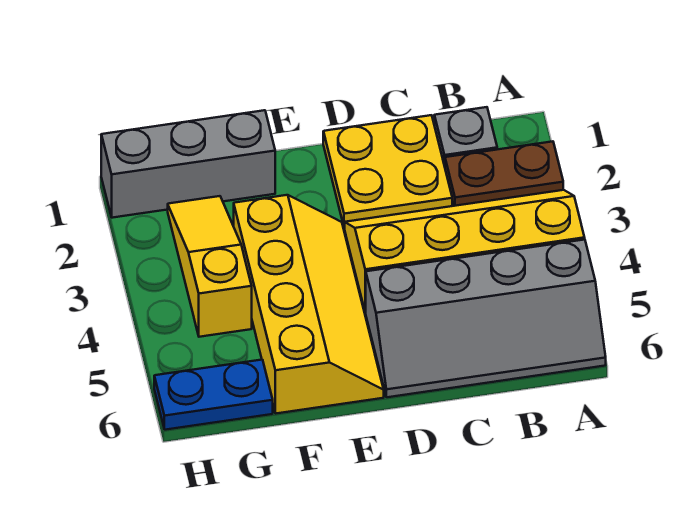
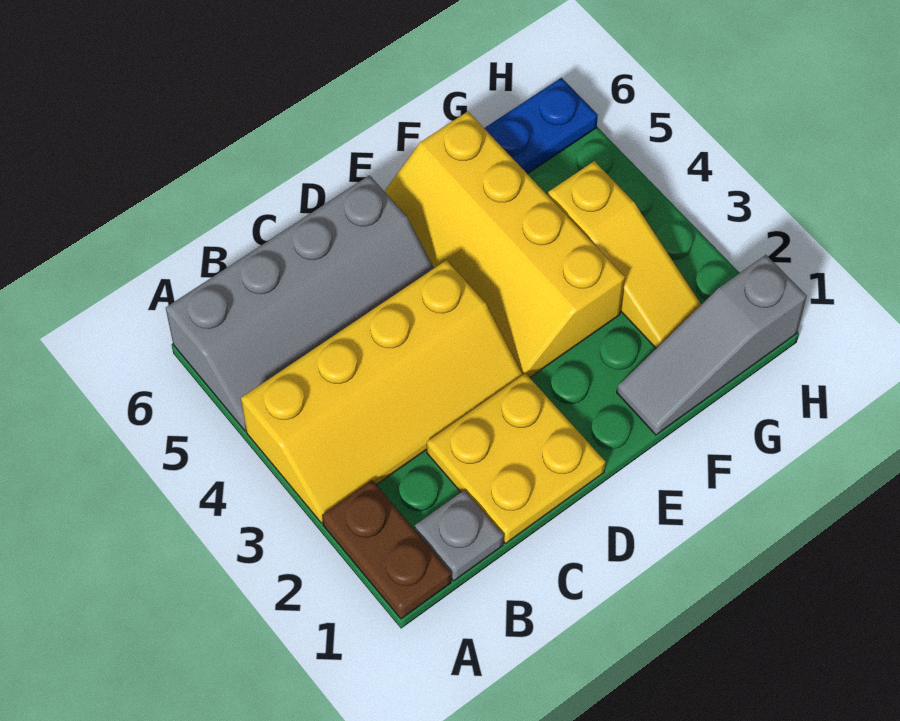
brown 1x2 plate [445,141,563,206] -> brown 1x2 plate turned to [322,480,451,619]
grey 2x4 slope [365,240,606,397] -> grey 2x4 slope turned to [166,175,434,431]
grey 1x3 brick [101,110,275,218] -> grey 1x3 slope [617,255,807,435]

